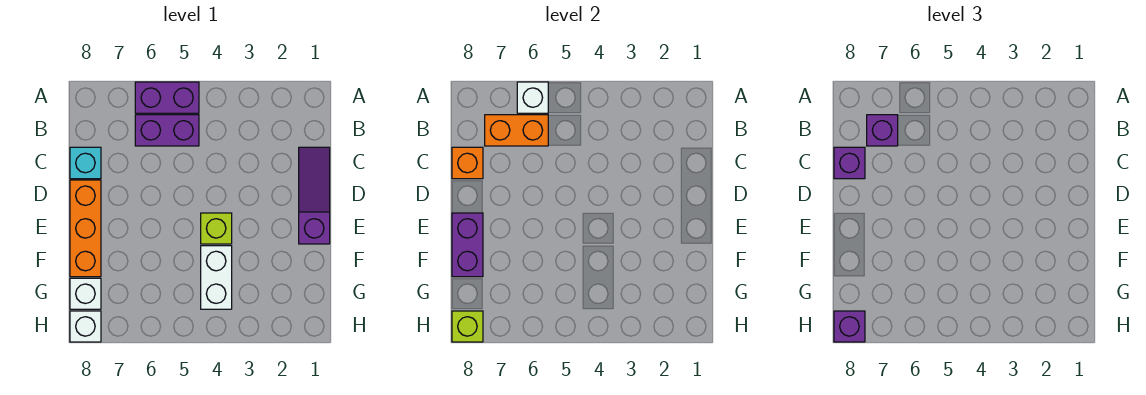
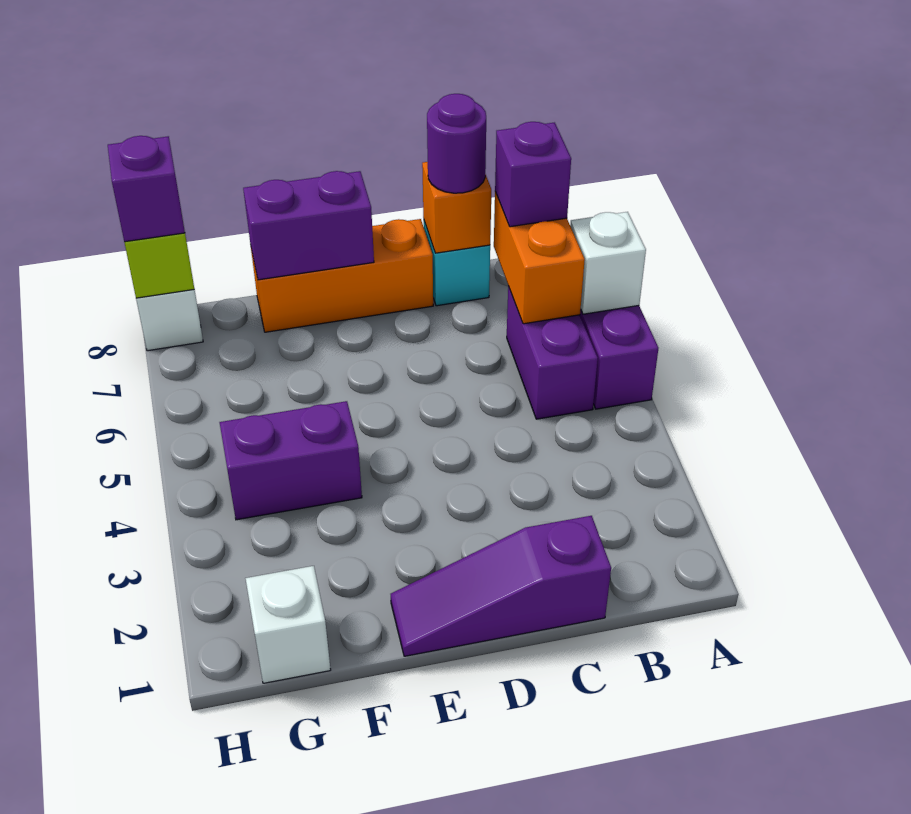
purple 1x3 slope [299,147,330,244] -> purple 1x3 slope turned to [391,516,611,656]
purple 1x1 brick [834,147,865,179] -> purple 1x1 round brick [427,94,486,193]
lime 1x1 brick [201,213,232,244] -> none
white 1x2 brick [201,246,232,309] -> purple 1x2 brick [220,401,362,520]
white 1x1 brick [70,278,101,309] -> white 1x1 brick moved to [245,566,331,683]

